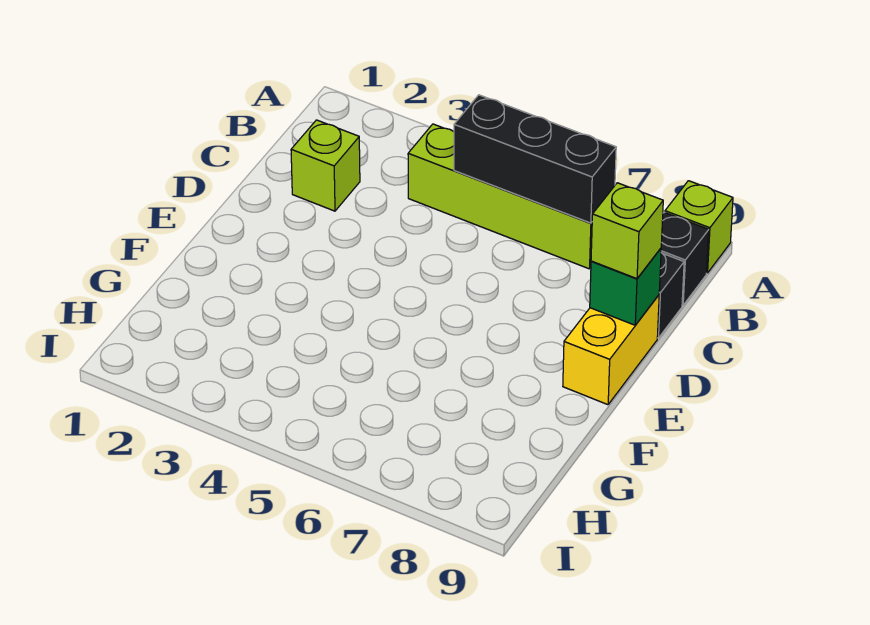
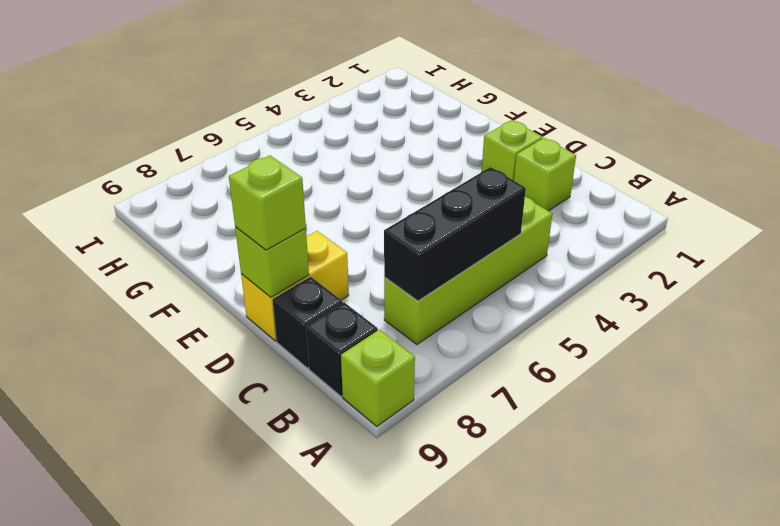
none -> lime 1x1 brick [482,120,542,181]
yellow 1x2 brick [563,295,659,405] -> yellow 1x2 brick turned to [241,231,349,341]
green 1x1 brick [590,248,661,325] -> lime 1x1 brick [235,227,309,297]

